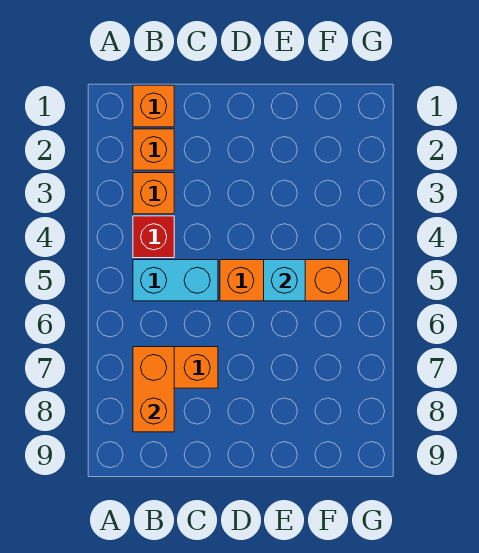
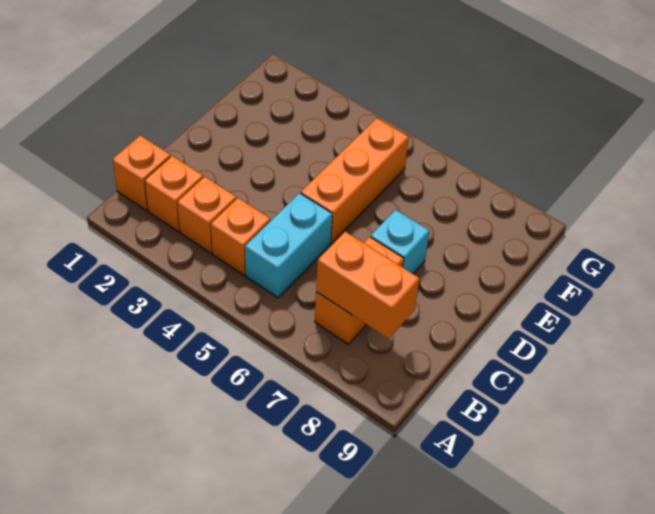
red 1x1 brick [133,216,174,258] -> orange 1x1 brick [211,198,270,275]
cyan 1x1 brick [264,260,305,301] -> cyan 1x1 brick moved to [371,210,429,274]

